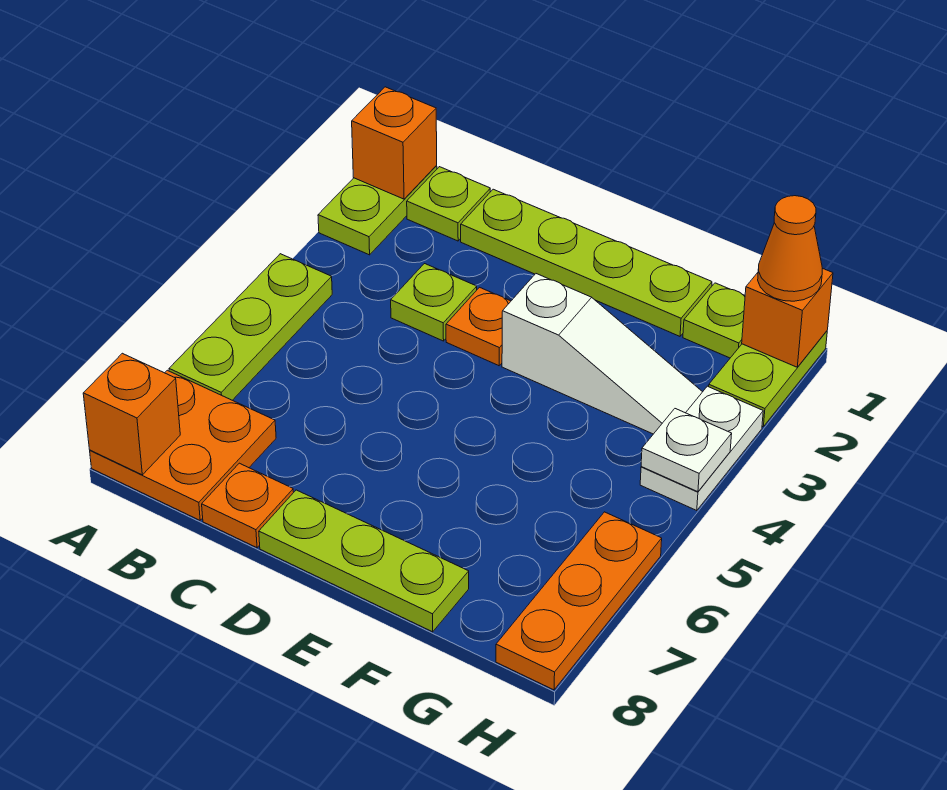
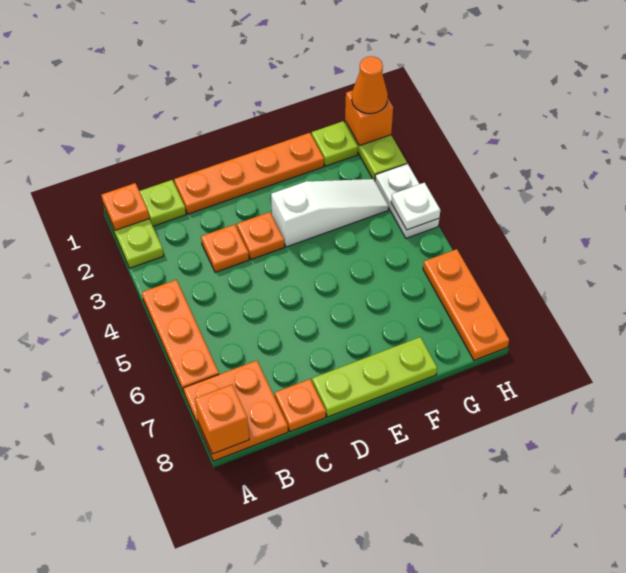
orange 1x1 brick [352,87,437,199] -> orange 1x1 plate [102,183,149,230]
lime 1x3 plate [169,254,332,400] -> orange 1x3 plate [142,280,219,392]
lime 1x4 plate [461,189,712,336] -> orange 1x4 plate [174,133,324,214]
lime 1x1 plate [391,264,477,341] -> orange 1x1 plate [201,224,249,272]

